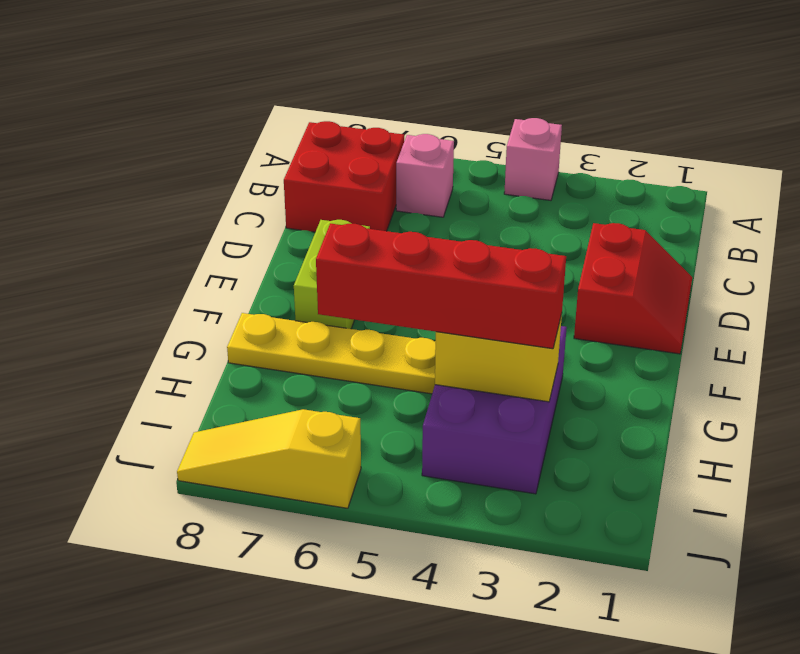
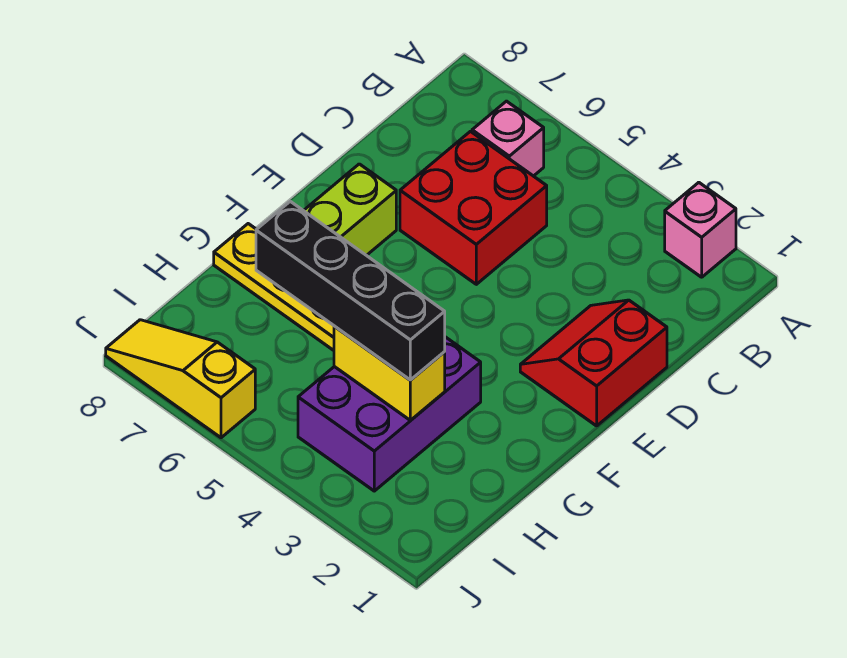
pink 1x1 brick [504,118,562,200] -> pink 1x1 brick moved to [665,182,736,277]
red 2x2 brick [284,121,404,232] -> red 2x2 brick moved to [400,131,547,284]
red 2x2 slope [574,223,692,354] -> red 2x2 slope turned to [520,300,667,426]
red 1x4 brick [316,223,566,349] -> black 1x4 brick [256,201,445,380]

